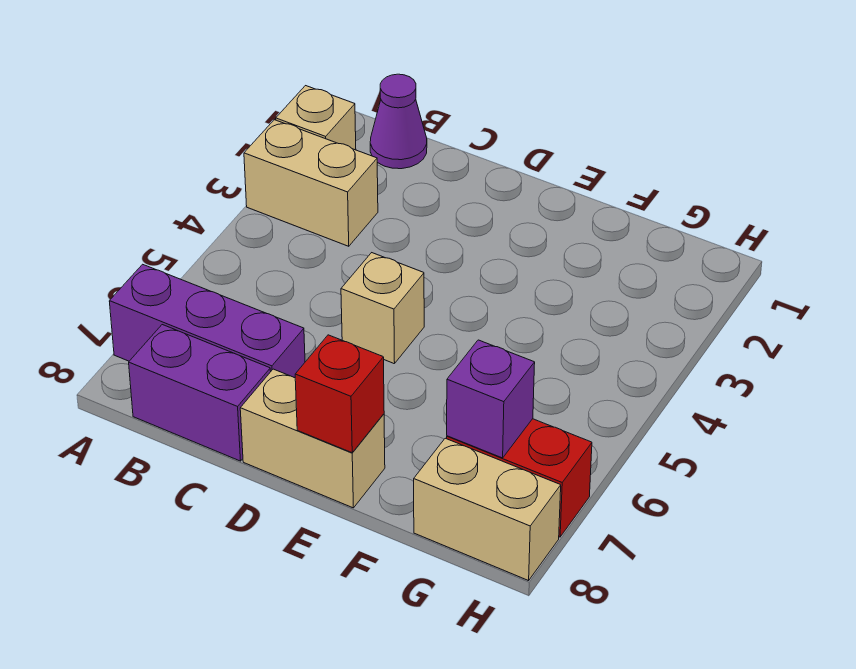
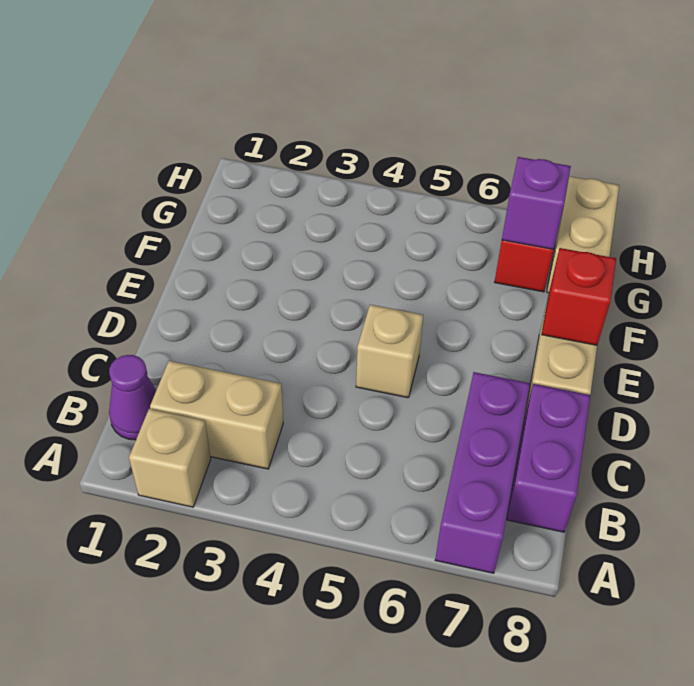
tan 1x2 brick [244,120,378,246] -> tan 1x2 brick turned to [150,361,283,469]

